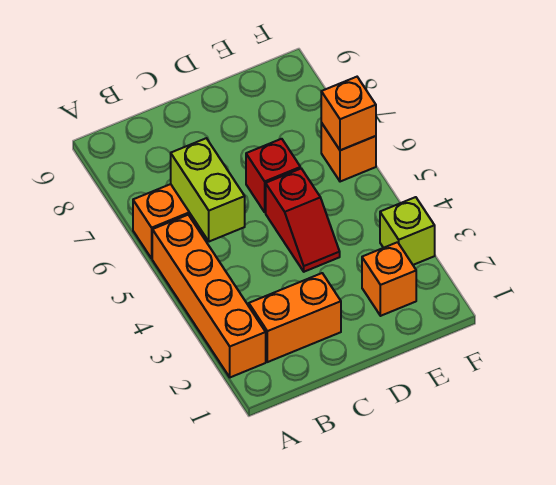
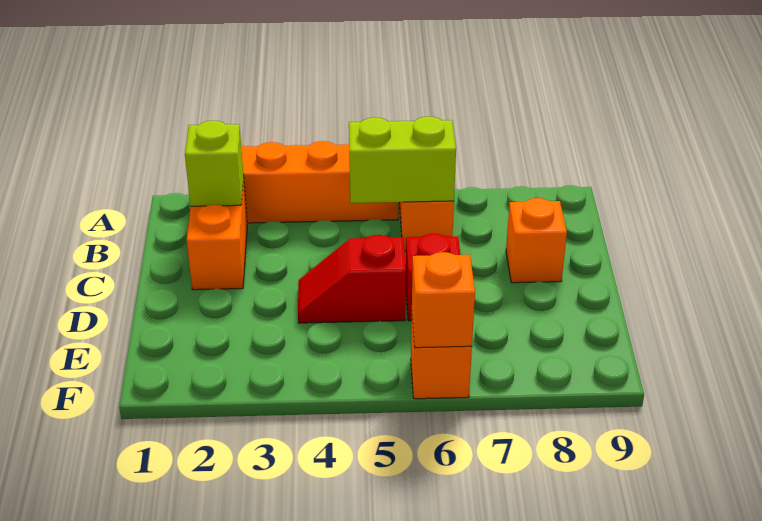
orange 1x1 brick [362,242,416,316] -> orange 1x1 brick moved to [506,198,567,283]
lime 1x1 brick [380,197,435,265] -> lime 1x1 brick moved to [185,120,244,206]

